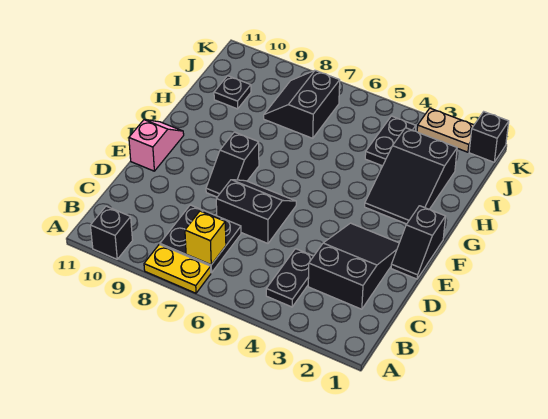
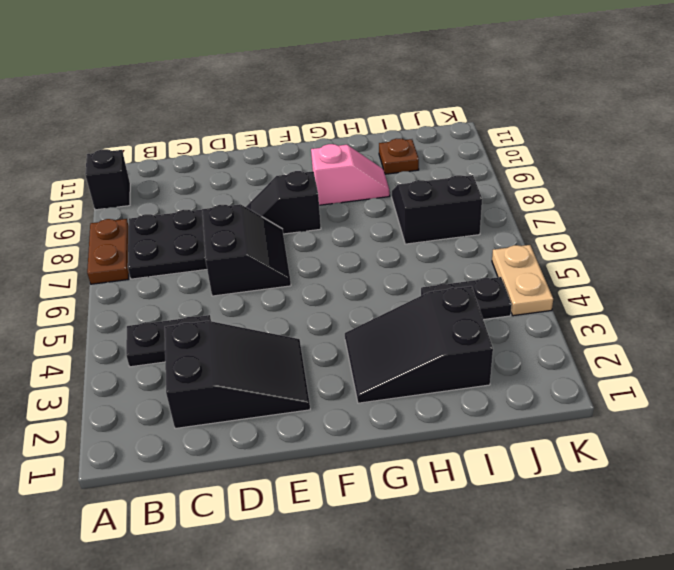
yellow 1x2 plate [144,244,211,293] -> brown 1x2 plate [87,219,129,284]
yellow 1x1 brick [185,211,226,265] -> none
black 1x2 slope [391,206,445,279] -> none
pink 1x2 slope [129,120,184,171] -> pink 1x2 slope moved to [311,144,390,205]
black 1x1 plate [214,76,251,109] -> brown 1x1 plate [379,139,419,174]
black 1x1 brick [469,112,509,162] -> none
tan 1x2 plate [417,108,474,152] -> tan 1x2 plate moved to [492,245,553,316]

